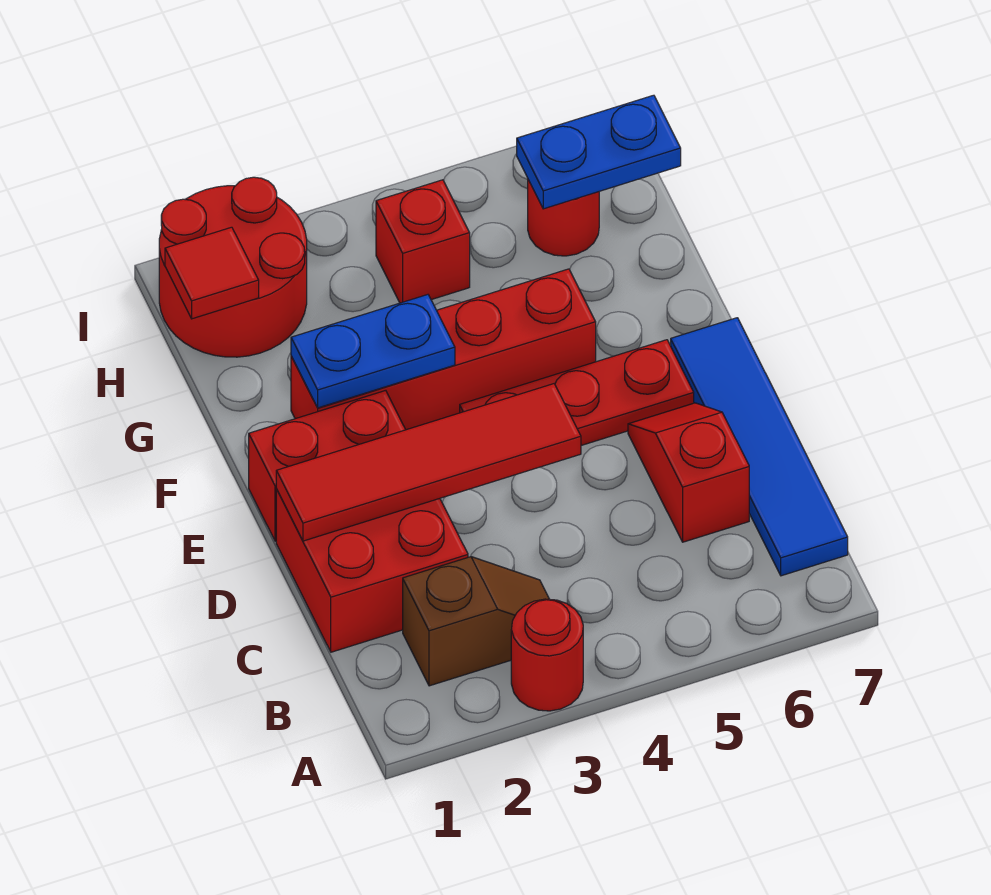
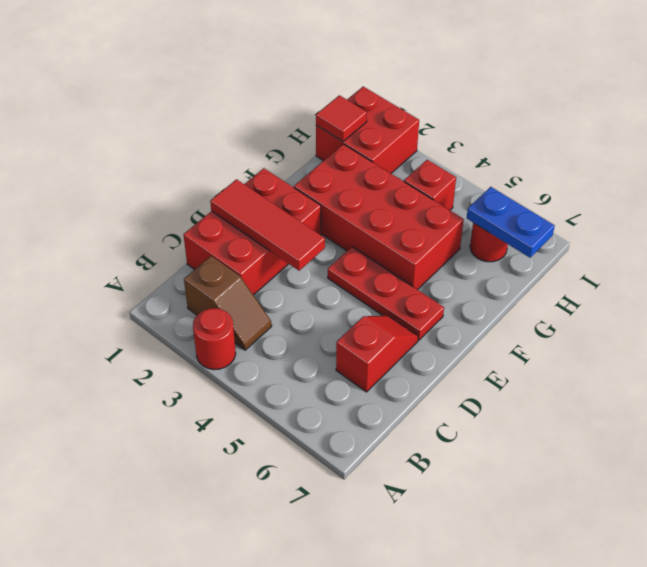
blue 1x4 tile [671,318,848,576] -> none
red 1x4 tile [276,384,581,541] -> red 1x3 tile [210,179,325,271]
red 1x4 brick [291,269,596,430] -> red 2x4 brick [294,144,464,290]
blue 1x2 plate [291,295,455,408] -> none
red 2x2 round brick [159,177,307,357] -> red 2x2 brick [316,87,419,173]

